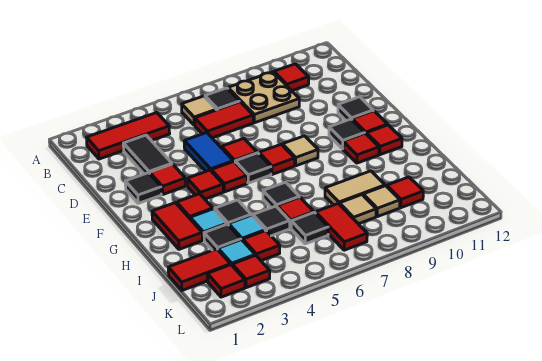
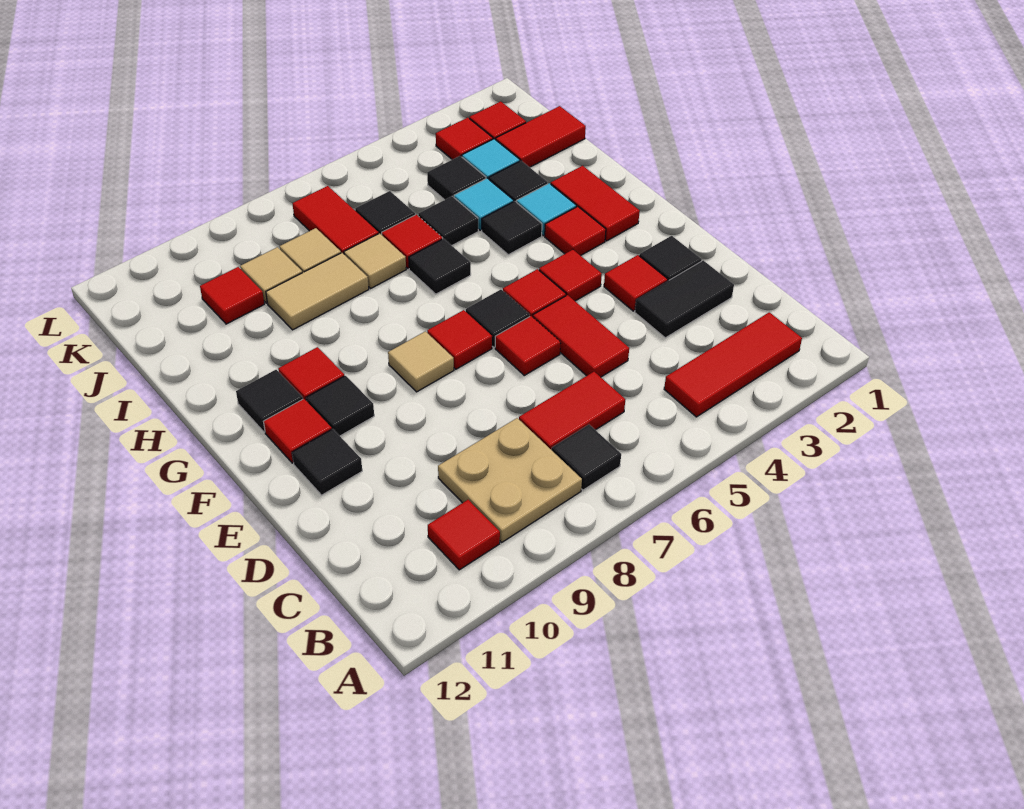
tan 1x1 tile [182,96,216,125] -> tan 1x1 tile moved to [344,233,406,288]
black 1x2 tile [123,135,172,174] -> black 1x2 tile turned to [635,260,734,338]
blue 1x2 tile [184,133,233,172] -> red 1x2 tile [533,295,629,377]
red 1x1 tile [366,125,402,155] -> black 1x1 tile [236,370,303,432]
red 1x1 tile [243,230,280,261] -> black 1x1 tile [427,156,486,200]

